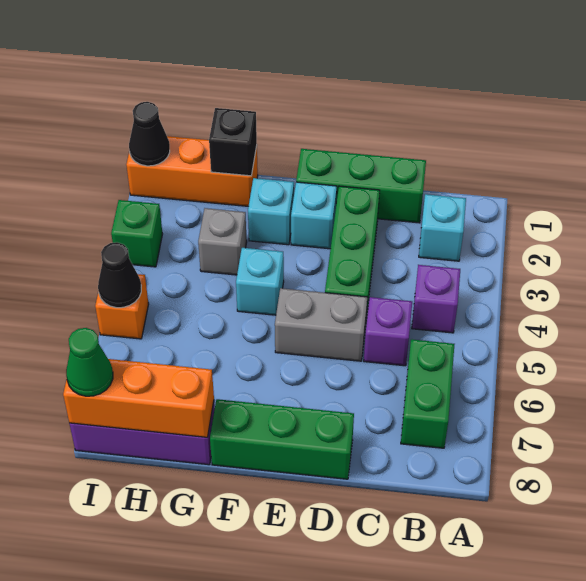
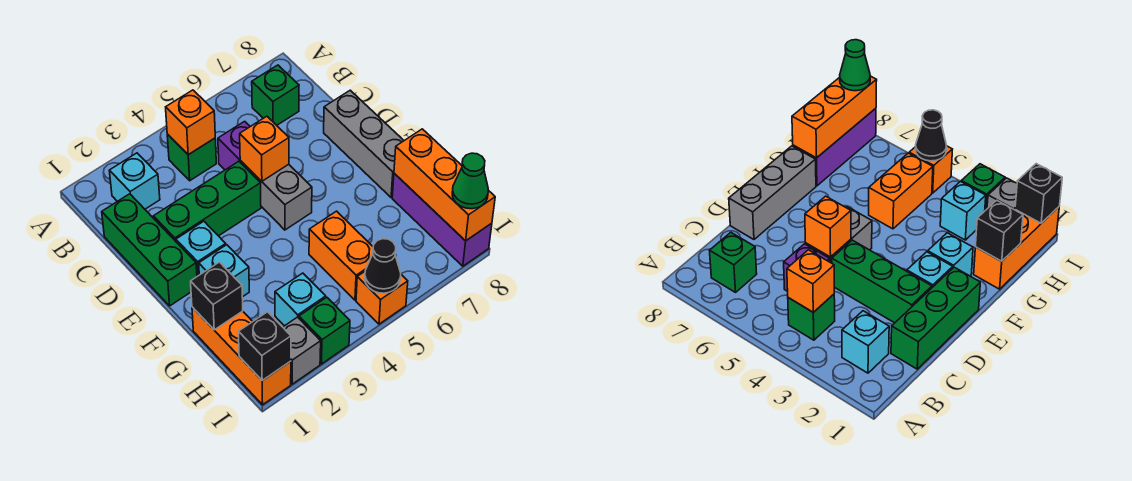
purple 1x1 brick [412,265,460,333] -> green 1x1 brick [167,134,216,181]
none -> orange 1x1 brick [166,90,215,155]
green 1x2 brick [401,339,455,448] -> green 1x1 brick [252,65,299,125]
none -> orange 1x1 brick [240,116,289,181]
green 1x3 brick [210,399,354,479] -> grey 1x3 brick [324,90,404,198]
cyan 1x1 brick [236,248,284,315] -> cyan 1x1 brick moved to [275,273,326,326]
grey 1x1 brick [198,208,247,275] -> grey 1x1 brick moved to [283,317,321,384]
none -> orange 1x2 brick [309,211,373,300]
black 1x1 cone [129,102,170,166] -> black 1x1 brick [239,312,291,380]

